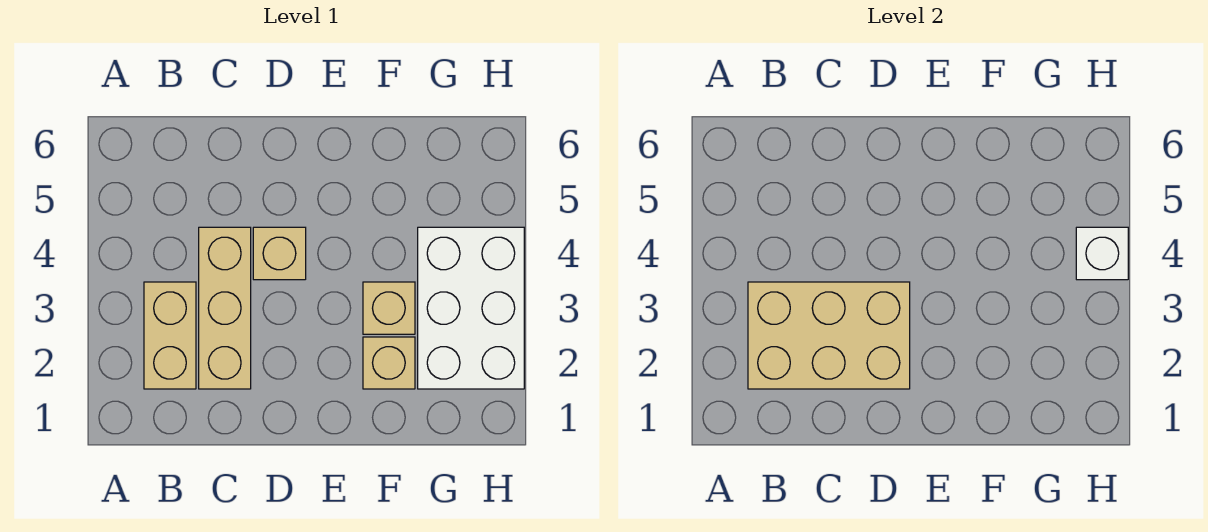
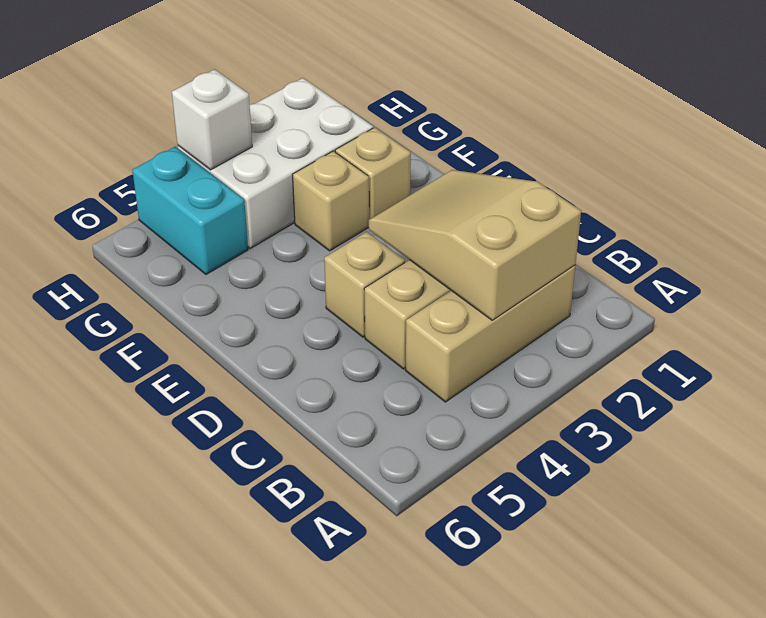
tan 1x2 brick [144,282,196,389] -> tan 1x3 brick [405,265,575,402]
tan 2x3 brick [748,282,910,389] -> tan 2x3 slope [369,170,581,320]
none -> cyan 1x2 brick [132,147,248,274]

